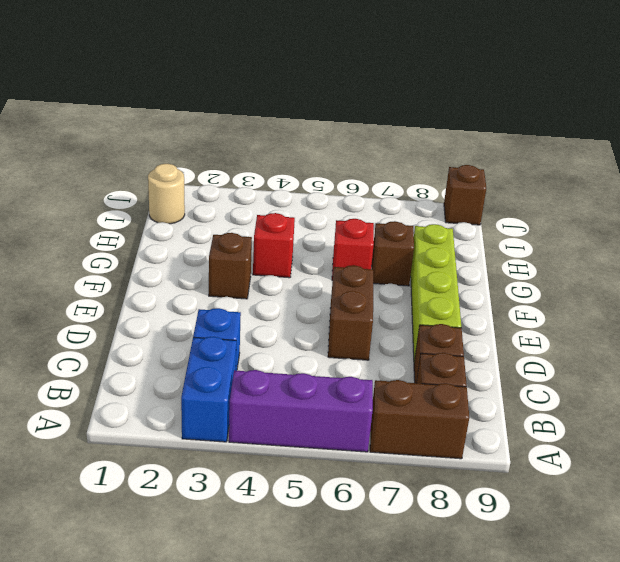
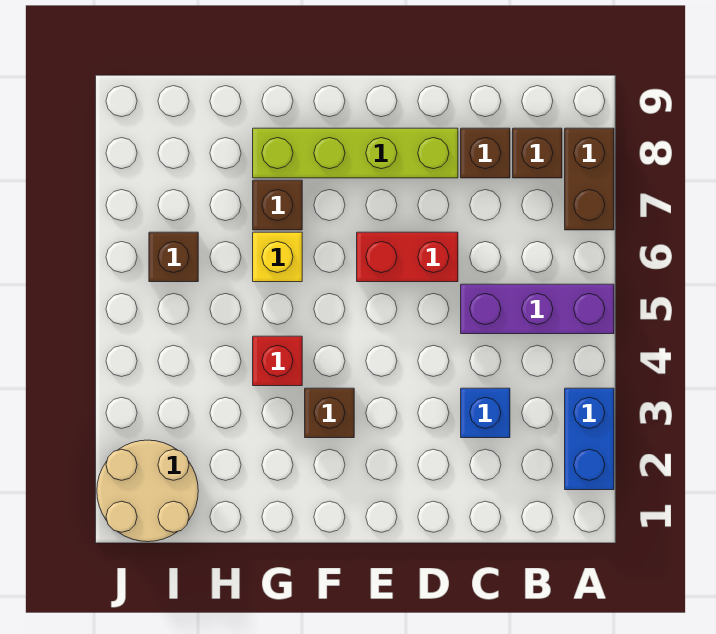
blue 1x2 brick [181,337,236,442] -> blue 1x2 brick turned to [565,388,614,490]
purple 1x3 brick [229,370,373,452] -> purple 1x3 brick turned to [461,284,614,334]
brown 1x2 brick [328,265,373,360] -> red 1x2 brick [357,232,458,282]
red 1x1 brick [332,219,374,281] -> yellow 1x1 brick [253,232,302,282]
tan 1x1 round brick [148,164,185,224] -> tan 2x2 round brick [97,440,198,542]
brown 1x1 brick [444,165,486,225] -> brown 1x1 brick moved to [149,232,198,282]

